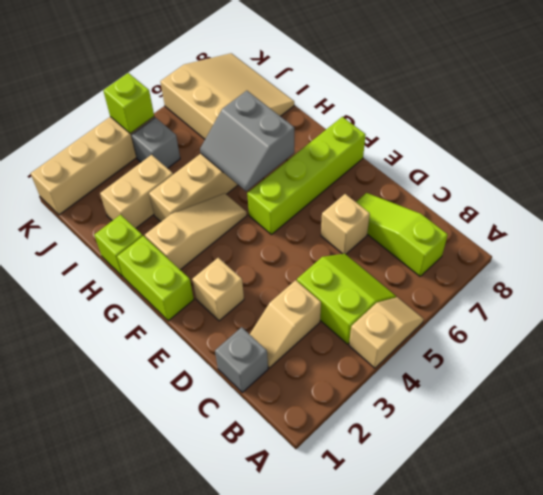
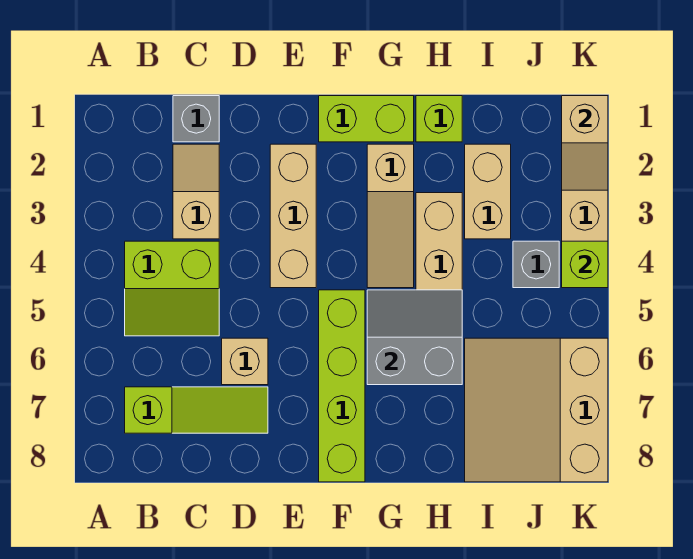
tan 1x2 slope [349,297,424,368] -> tan 1x2 slope moved to [562,96,608,190]
tan 1x1 brick [192,258,244,321] -> tan 1x3 brick [270,144,316,288]
tan 3x3 slope [160,53,294,139] -> tan 3x3 slope turned to [465,338,608,482]

